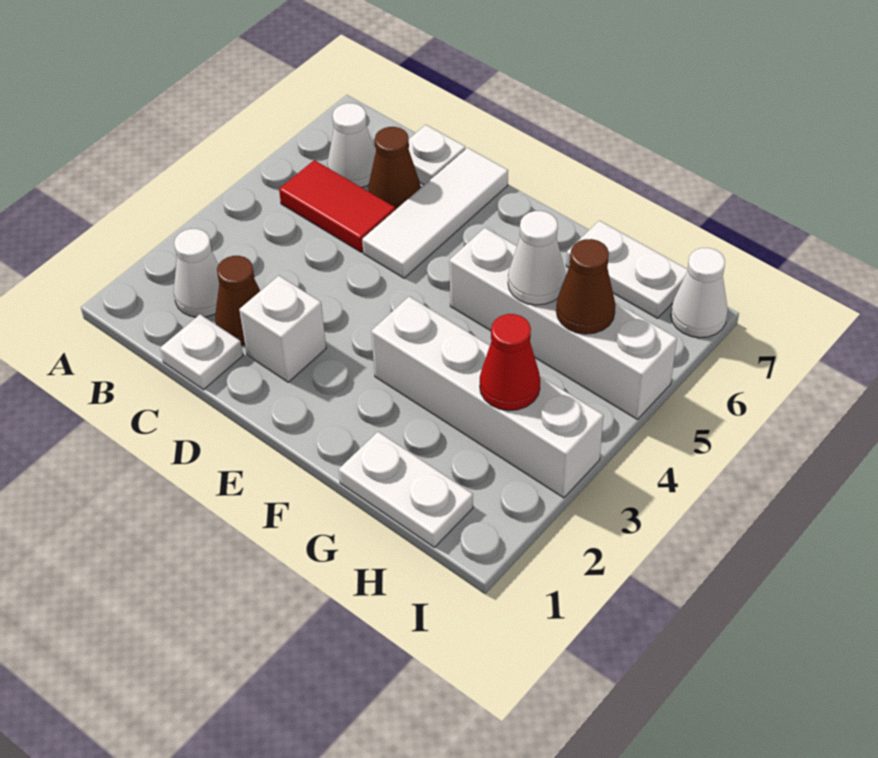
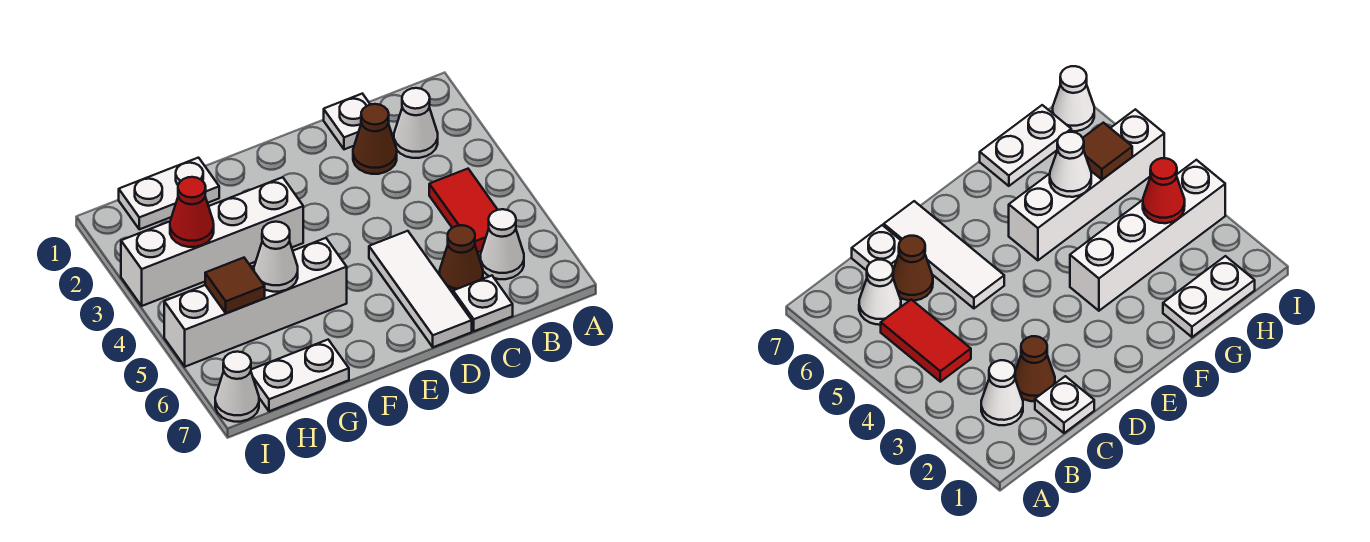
red 1x2 tile [279,160,395,252] -> red 1x2 tile turned to [429,169,498,252]
white 1x1 brick [239,276,326,382] -> none
brown 1x1 cone [556,239,616,334] -> brown 1x1 tile [205,258,265,313]

